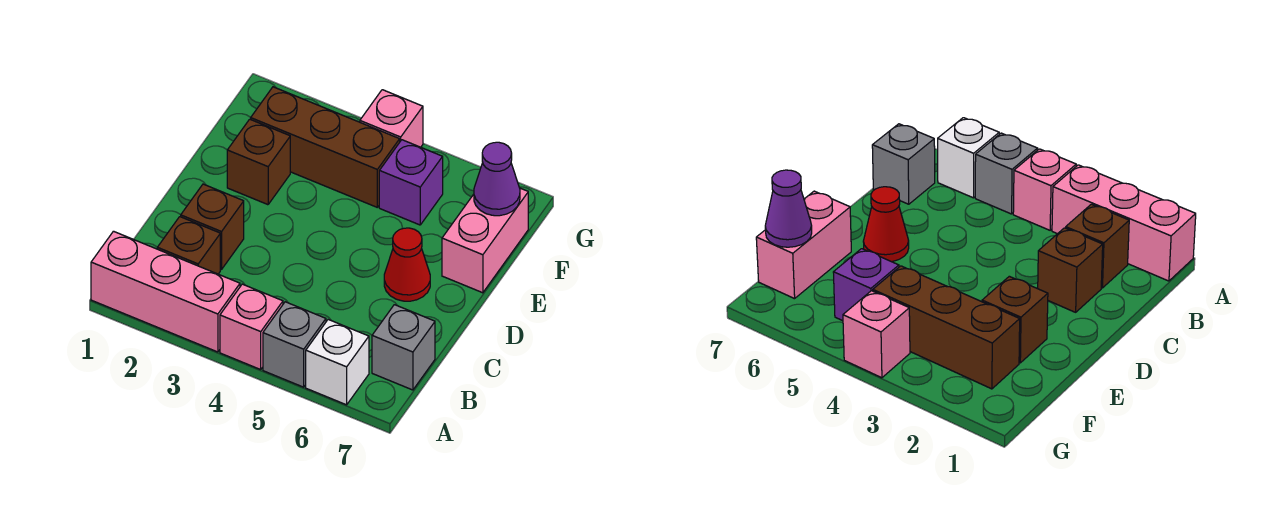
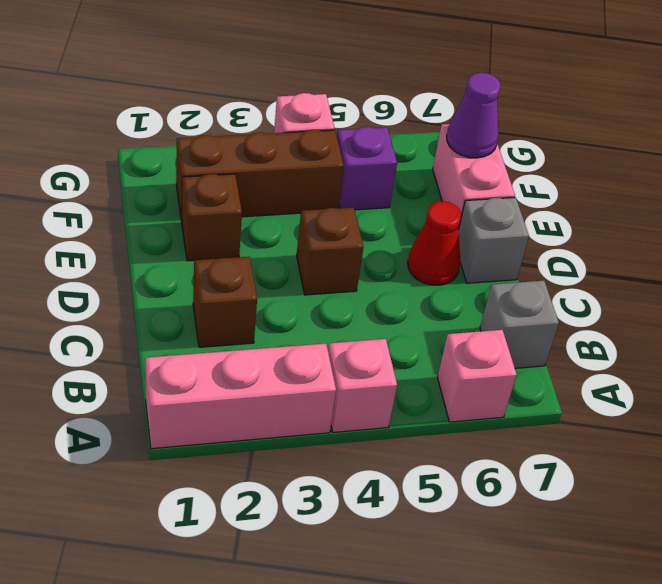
grey 1x1 brick [263,302,326,387] -> grey 1x1 brick moved to [458,197,529,283]
white 1x1 brick [306,320,369,405] -> pink 1x1 brick [437,330,517,422]
brown 1x1 brick [157,217,220,274] -> brown 1x1 brick moved to [297,207,364,295]

